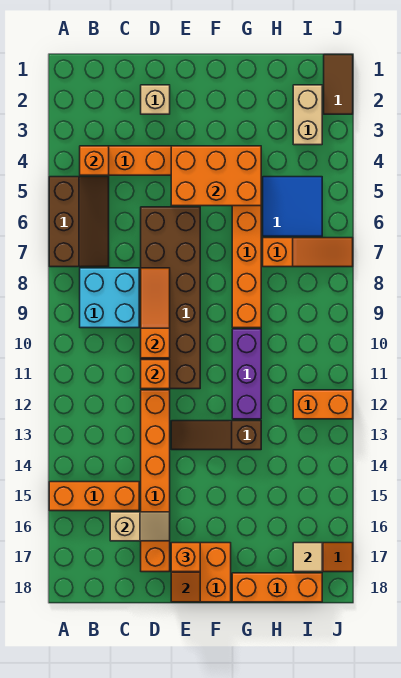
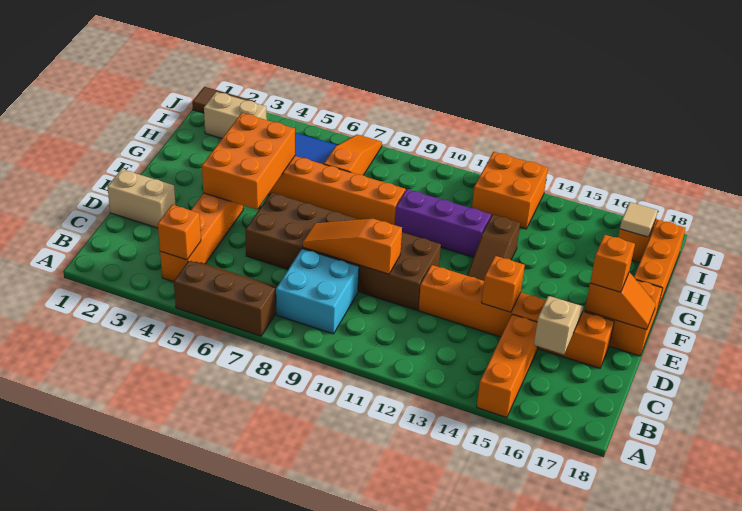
tan 1x1 brick [141,85,170,114] -> tan 1x2 brick [108,169,176,228]
orange 1x1 brick [141,360,170,389] -> orange 1x1 brick moved to [482,256,525,312]
orange 1x2 brick [293,390,353,419] -> orange 2x2 brick [472,152,548,229]

